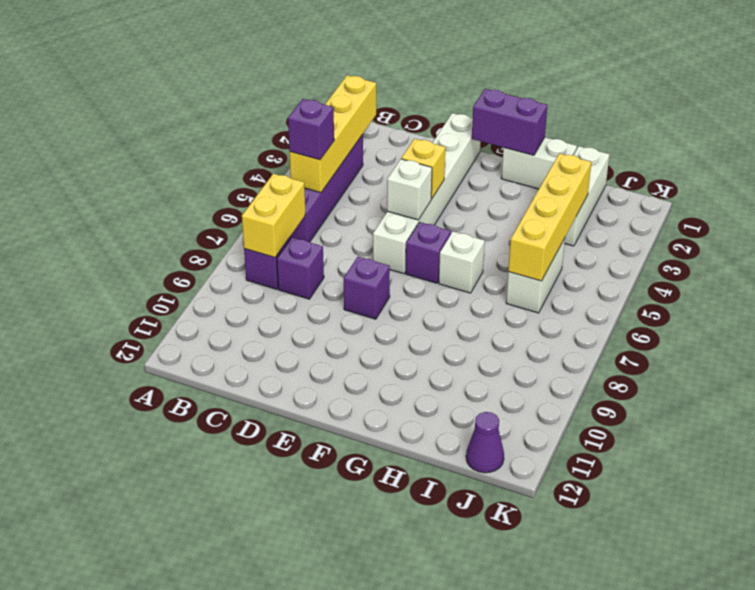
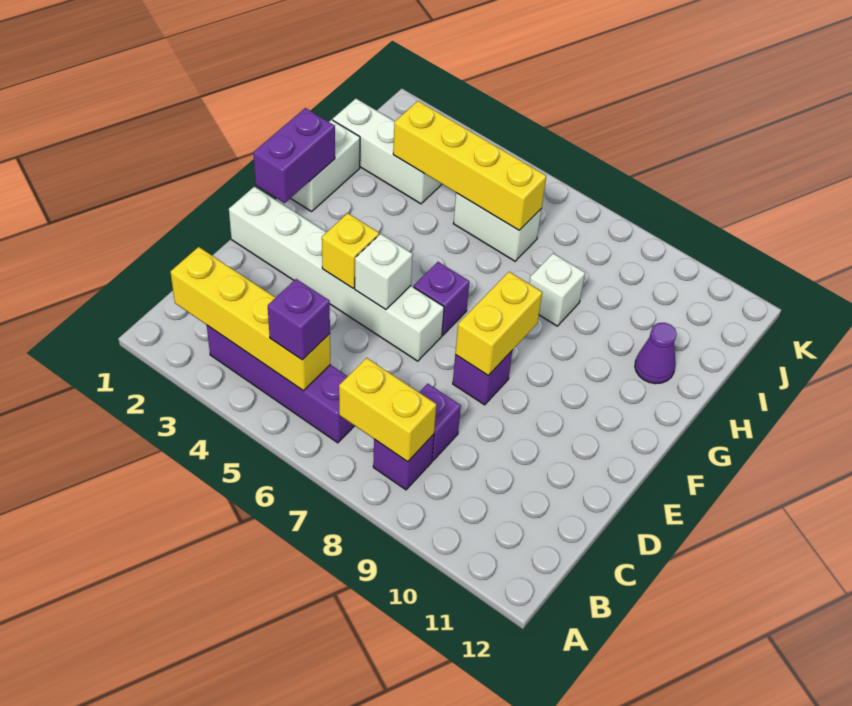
none -> yellow 1x2 brick [455,272,542,376]
white 1x1 brick [439,232,485,293] -> white 1x1 brick moved to [529,253,585,326]
purple 1x1 cone [466,412,504,473] -> purple 1x1 cone moved to [635,323,677,384]

